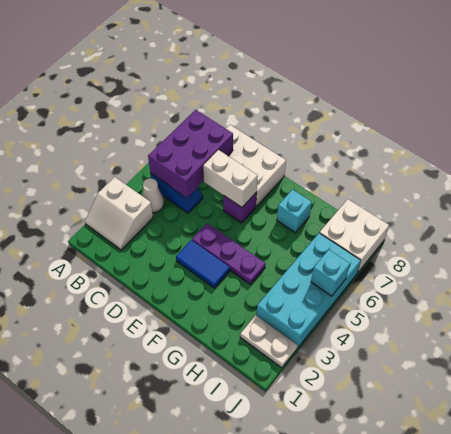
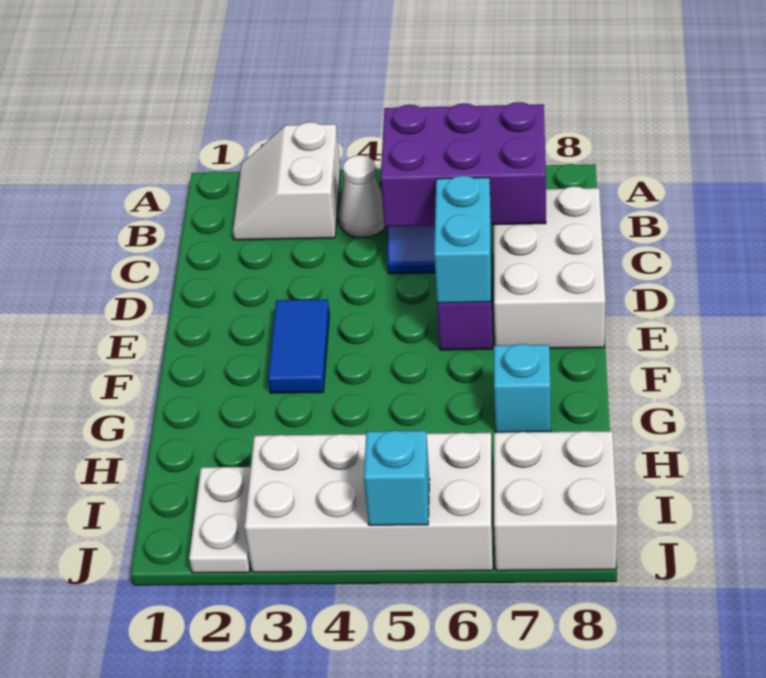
white 1x2 brick [203,150,258,207] -> cyan 1x2 brick [434,176,491,303]
purple 1x3 plate [192,223,265,285] -> none
cyan 2x4 brick [257,233,361,348] -> white 2x4 brick [245,433,493,572]

